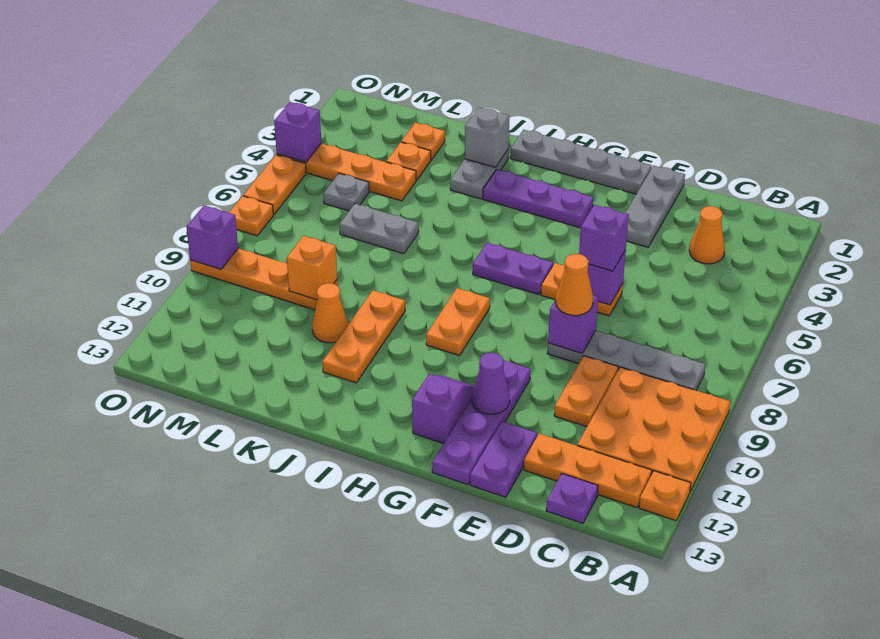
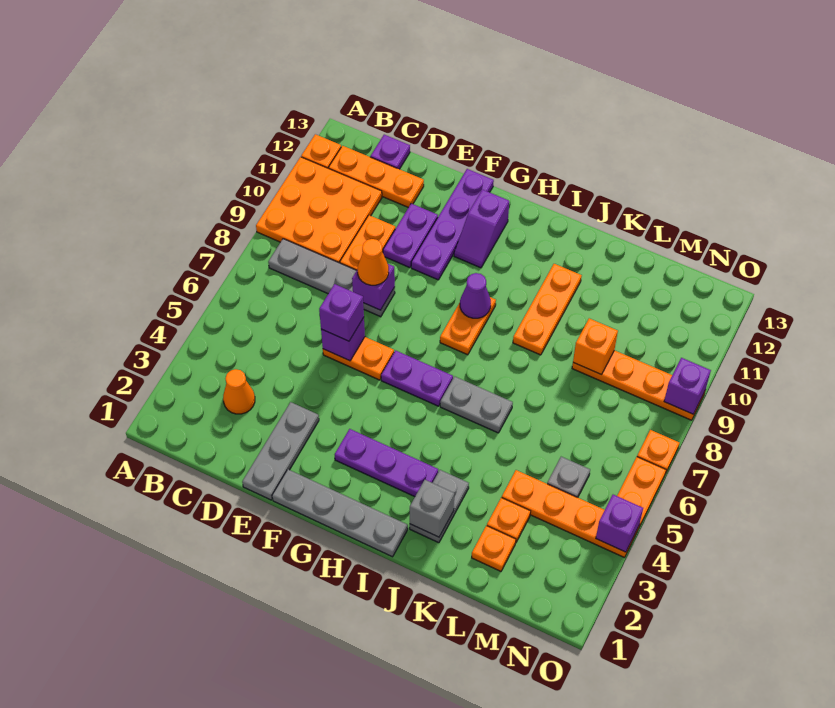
purple 1x2 plate [470,422,537,497] -> purple 1x2 plate moved to [383,204,438,268]
purple 1x1 cone [472,353,510,414] -> purple 1x1 cone moved to [460,273,491,318]
grey 1x2 plate [340,204,419,254] -> grey 1x2 plate moved to [440,376,513,433]
orange 1x1 cone [312,283,348,343] -> none

